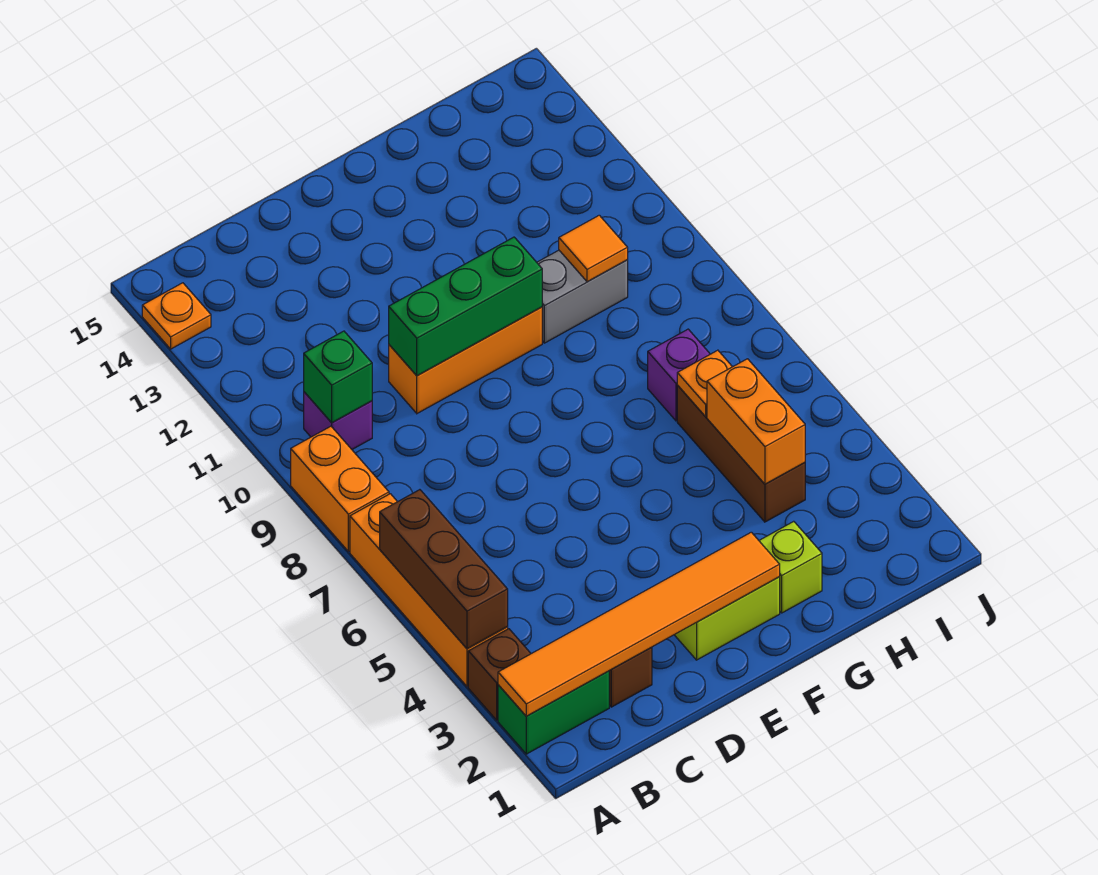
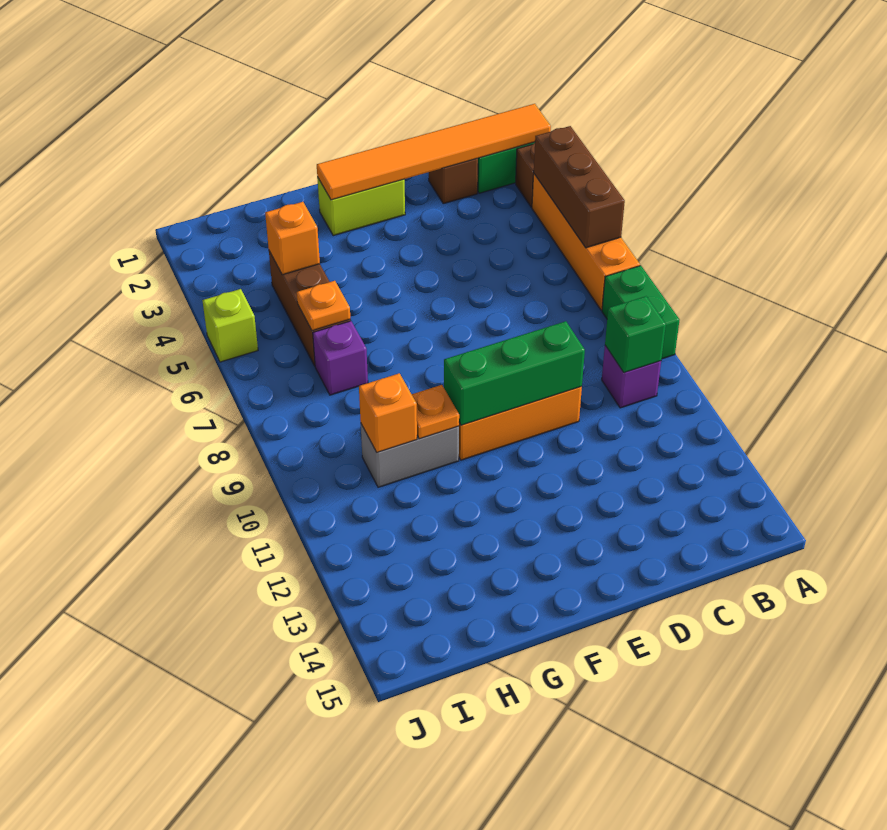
orange 1x2 brick [291,426,389,552] -> green 1x2 brick [602,266,679,359]
orange 1x1 plate [142,283,211,349] -> orange 1x1 plate moved to [412,385,459,439]
lime 1x1 brick [759,521,822,613] -> lime 1x1 brick moved to [202,289,258,362]
orange 1x2 brick [707,359,805,484] -> orange 1x1 brick [265,202,320,275]
orange 1x1 tile [559,215,628,282] -> orange 1x1 brick [359,373,417,452]

